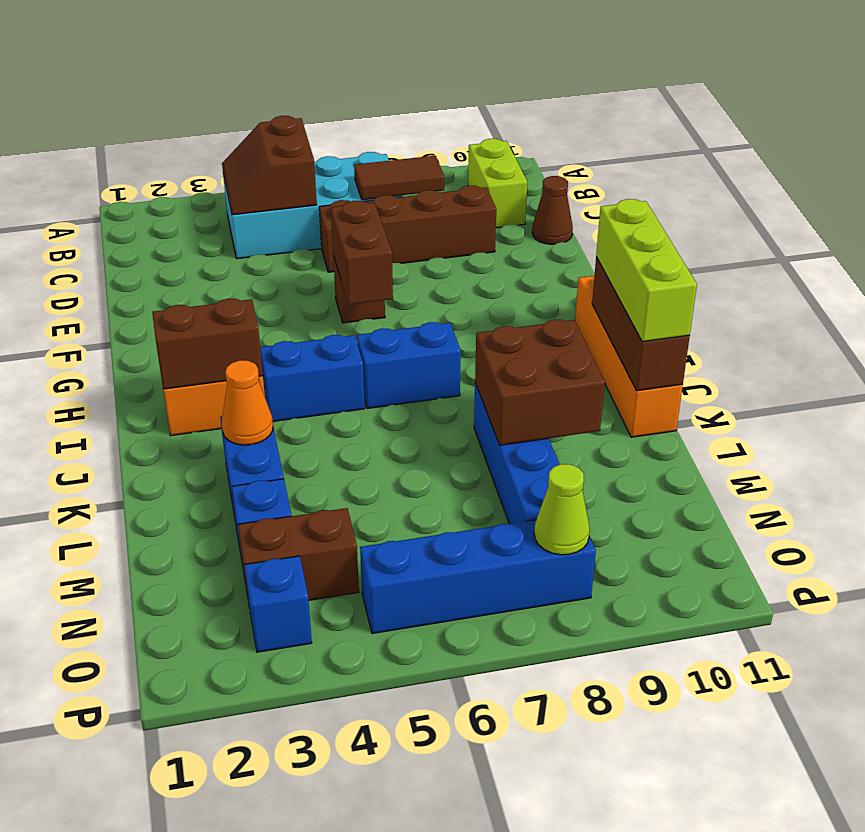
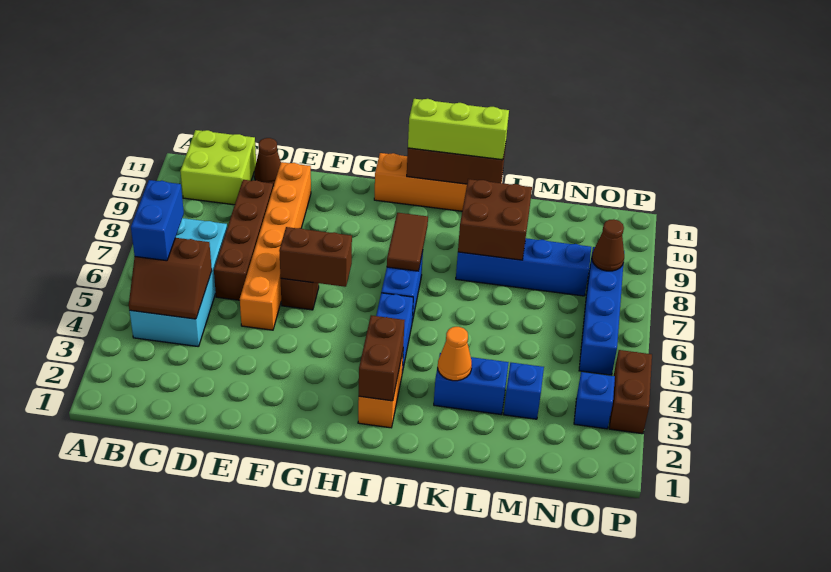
none -> blue 1x2 brick [131,180,184,261]
lime 1x2 brick [468,139,527,228] -> lime 2x2 brick [180,130,256,205]
brown 1x2 tile [354,156,444,200] -> brown 1x2 tile moved to [387,213,428,271]
none -> orange 1x6 brick [240,162,311,330]
brown 1x2 brick [238,508,359,602] -> brown 1x2 brick moved to [609,350,652,434]
lime 1x1 cone [534,464,590,555] -> brown 1x1 cone [592,219,624,271]

